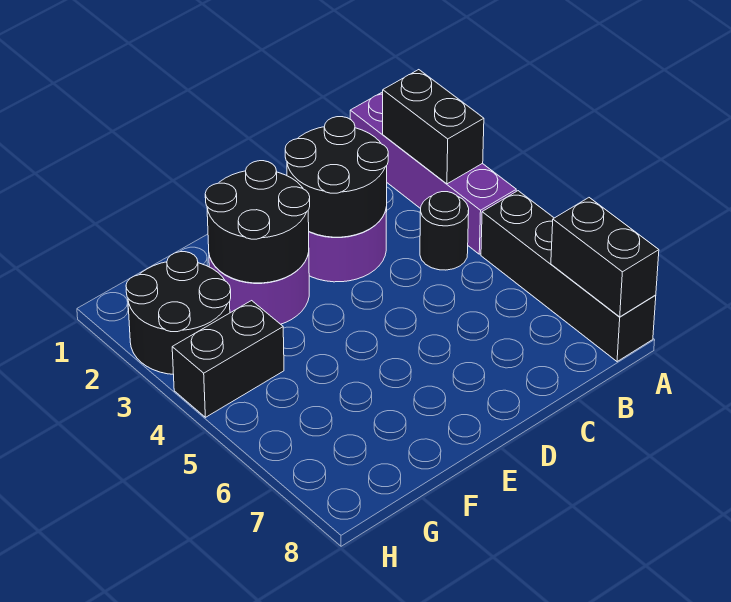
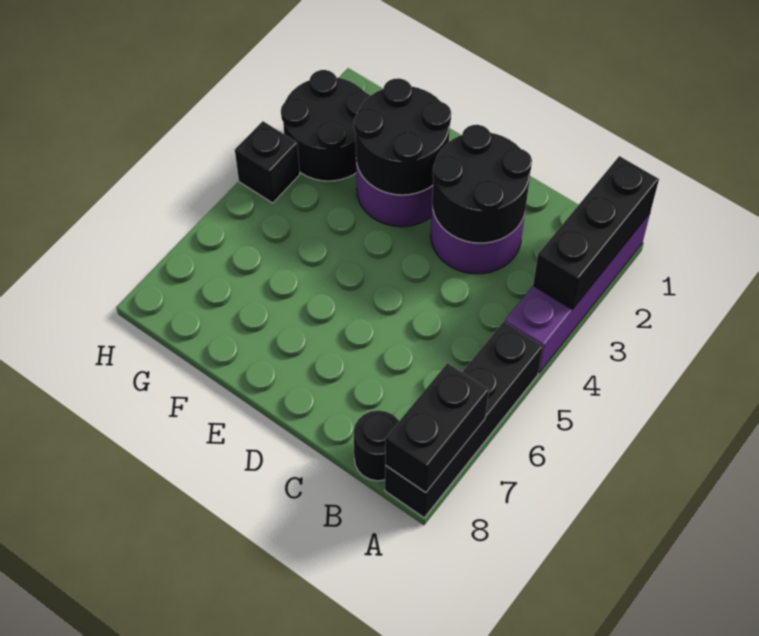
black 1x2 brick [383,70,484,184] -> black 1x3 brick [533,156,659,309]
black 1x1 round brick [420,192,469,270] -> black 1x1 round brick moved to [353,410,399,481]
black 1x2 brick [172,301,284,417] -> black 1x1 brick [235,121,300,203]

